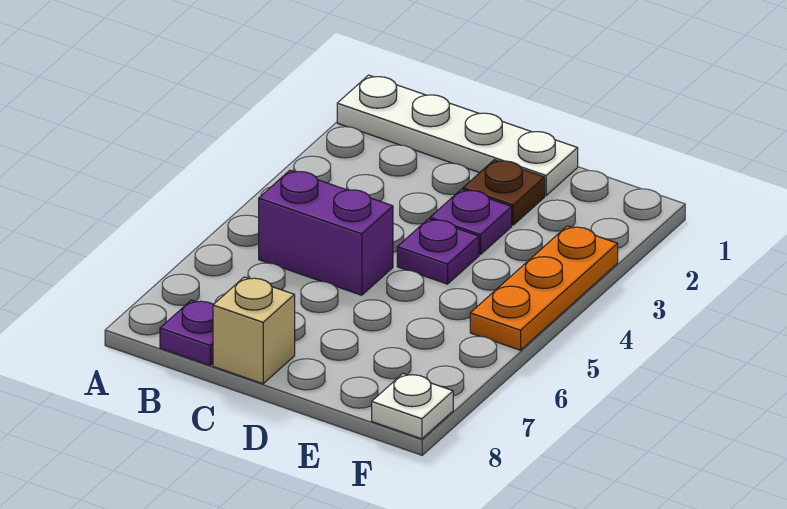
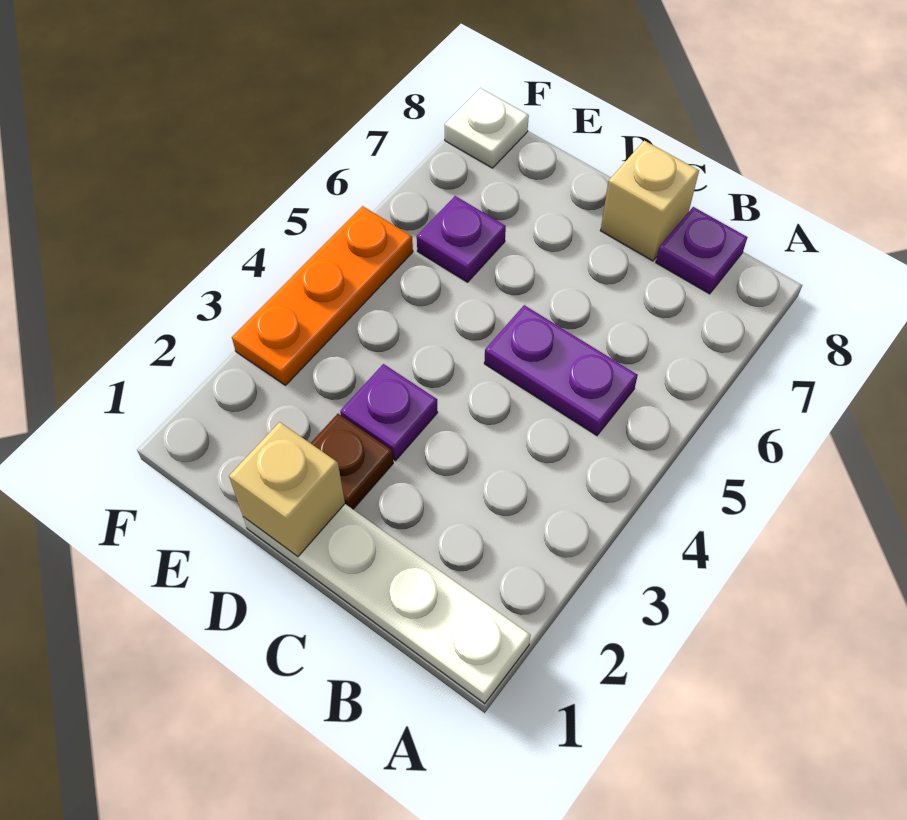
purple 1x2 brick [259,170,393,295] -> purple 1x2 plate [484,305,638,435]
none -> tan 1x1 brick [229,422,345,557]
purple 1x1 plate [397,219,479,284] -> purple 1x1 plate moved to [417,196,506,282]

